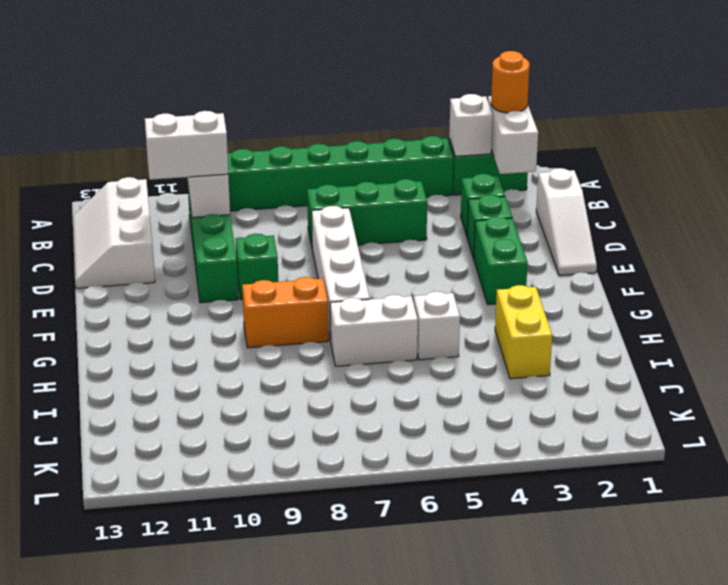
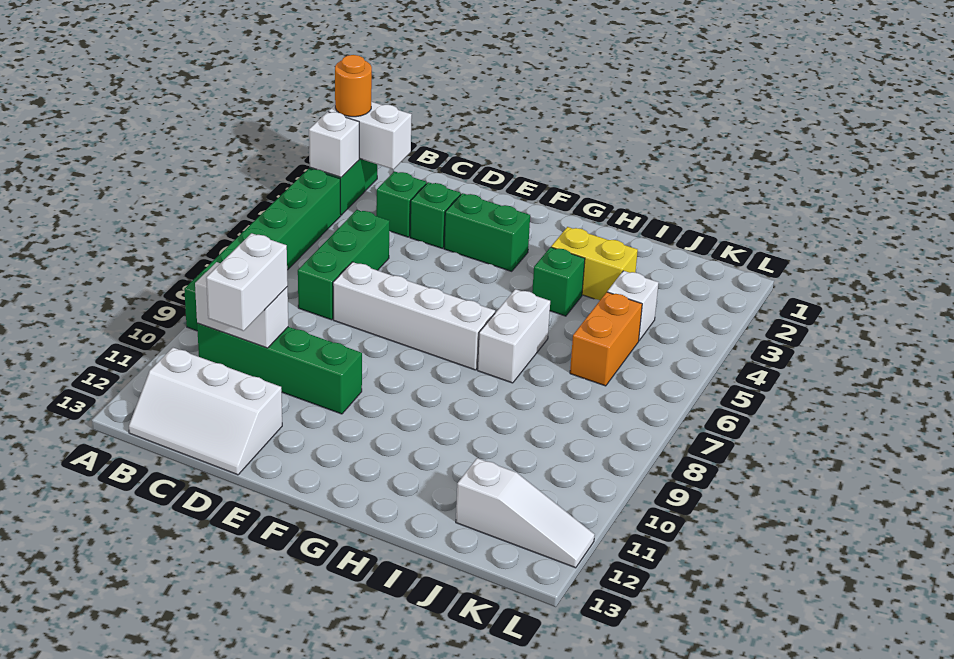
white 1x3 slope [536,168,597,275] -> white 1x3 slope moved to [456,458,595,568]
green 1x1 brick [236,234,278,300] -> green 1x1 brick moved to [532,247,585,316]
orange 1x2 brick [242,277,328,348] -> orange 1x2 brick moved to [570,292,642,386]
white 1x1 brick [414,291,460,360] -> white 1x1 brick moved to [607,271,659,340]

